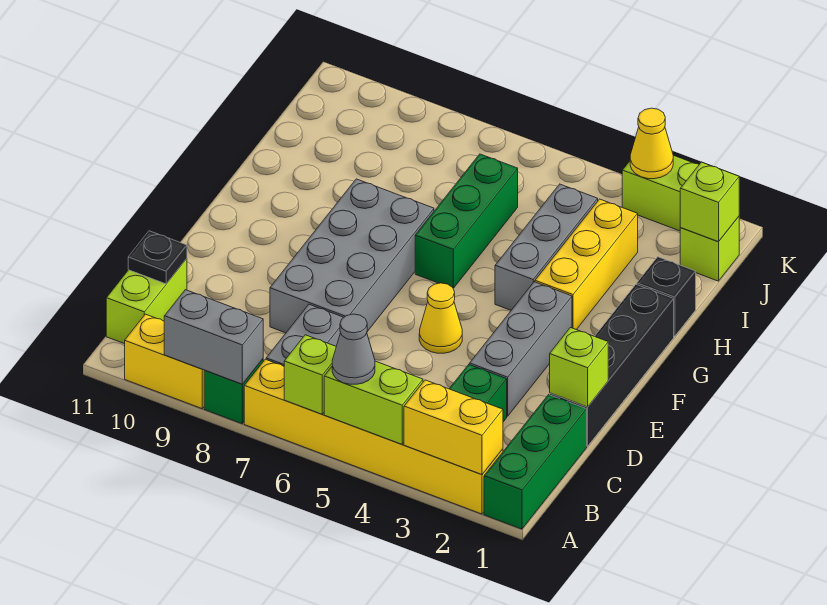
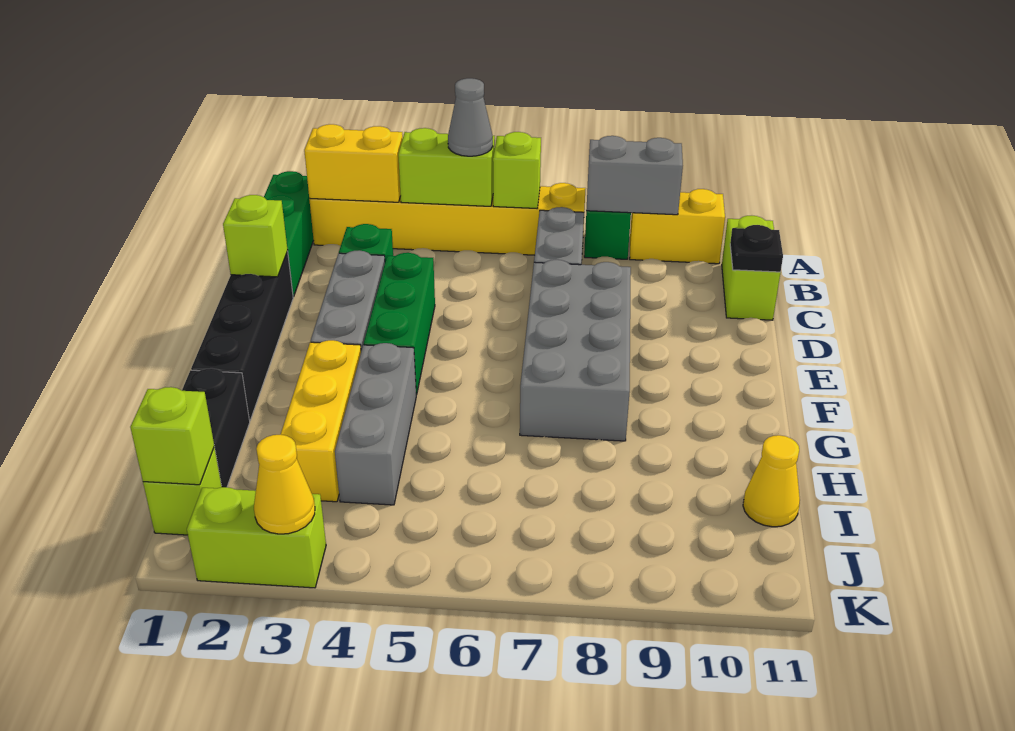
yellow 1x1 cone [419,283,462,353] -> yellow 1x1 cone moved to [743,435,800,527]
green 1x3 brick [415,154,518,288] -> green 1x3 brick moved to [364,253,435,395]
black 1x1 brick [637,257,696,336] -> black 1x2 brick [182,368,250,487]

